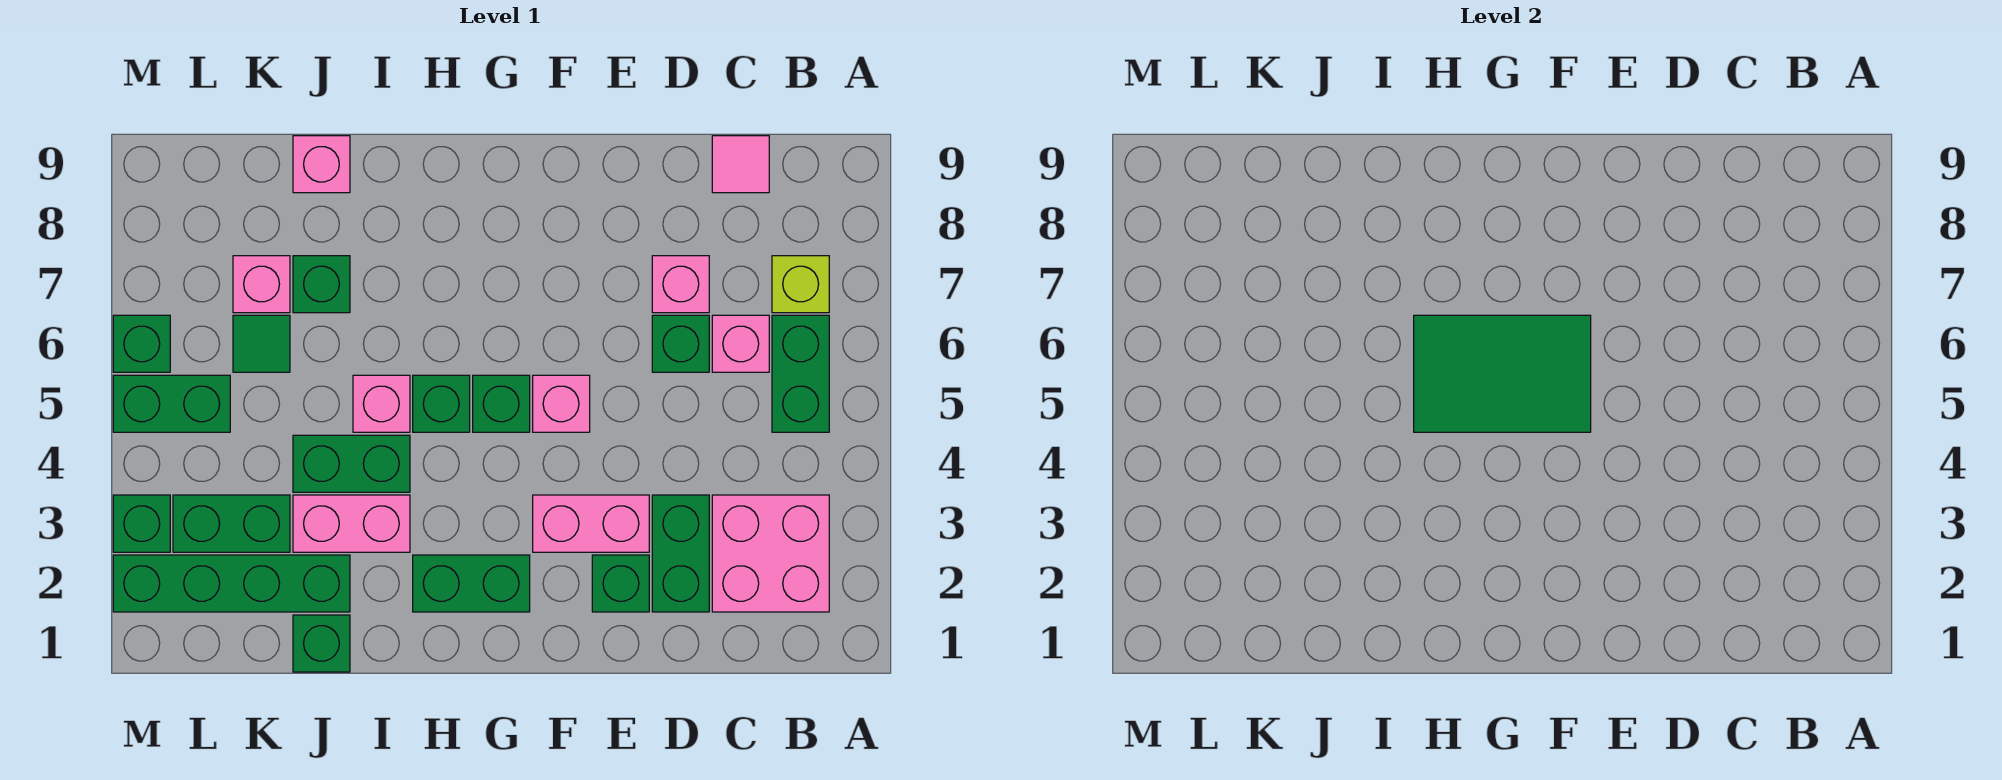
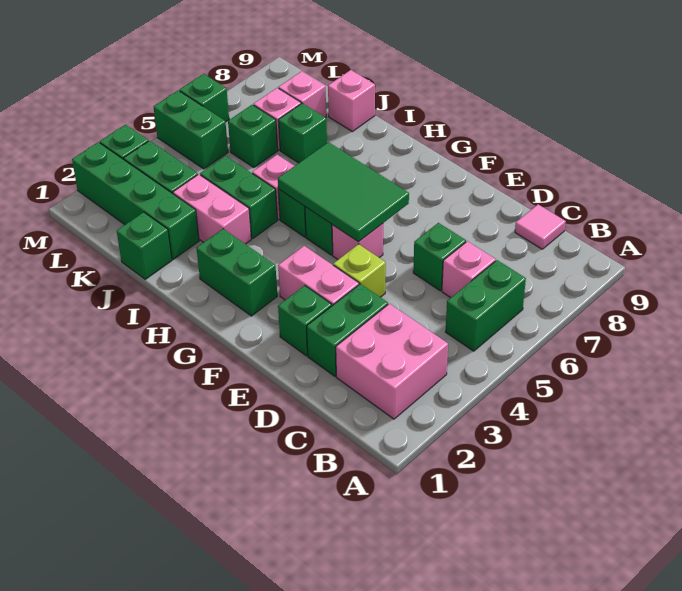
lime 1x1 brick [772,256,829,313] -> lime 1x1 brick moved to [333,244,386,297]
pink 1x1 brick [652,256,709,313] -> pink 1x1 brick moved to [278,71,326,118]
green 1x1 tile [233,315,290,372] -> green 1x1 brick [228,105,278,168]

